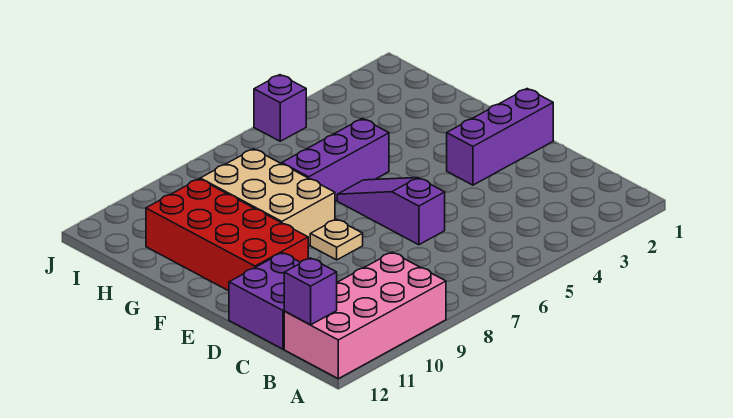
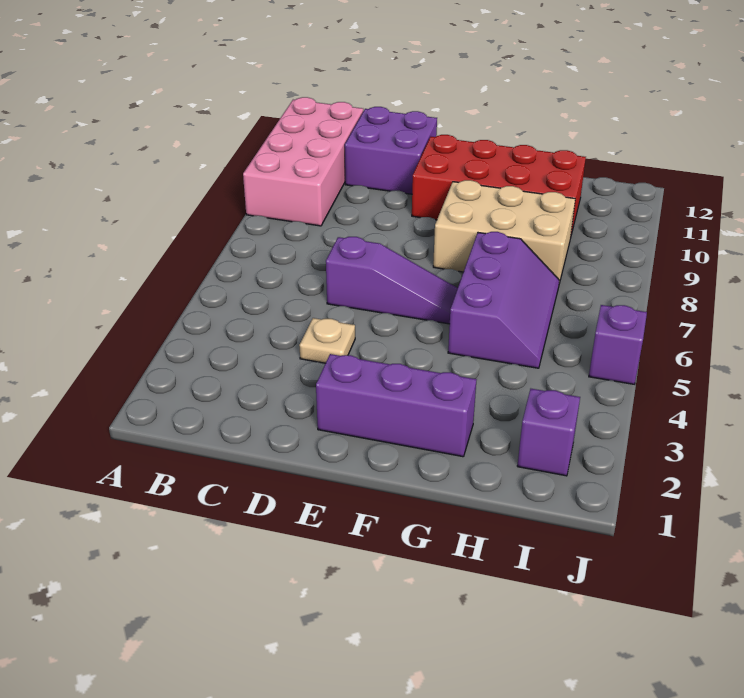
purple 1x1 brick [284,258,337,325] -> purple 1x1 brick moved to [517,389,580,476]
purple 1x3 brick [447,89,553,185] -> purple 1x3 brick turned to [316,354,477,457]
tan 1x1 plate [310,219,363,260] -> tan 1x1 plate moved to [299,318,355,363]

